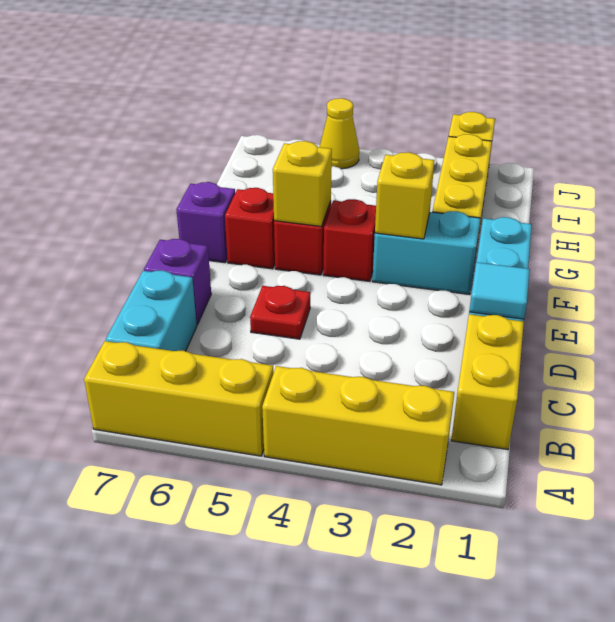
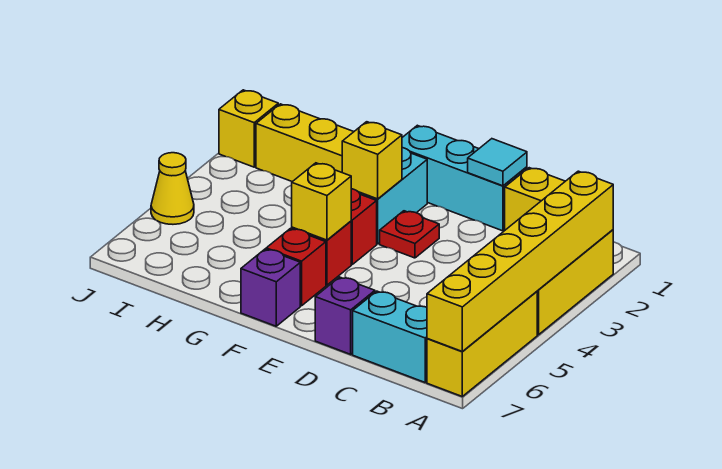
none -> yellow 1x6 brick [427,171,613,352]
red 1x1 plate [250,286,310,339] -> red 1x1 plate moved to [380,211,439,258]

